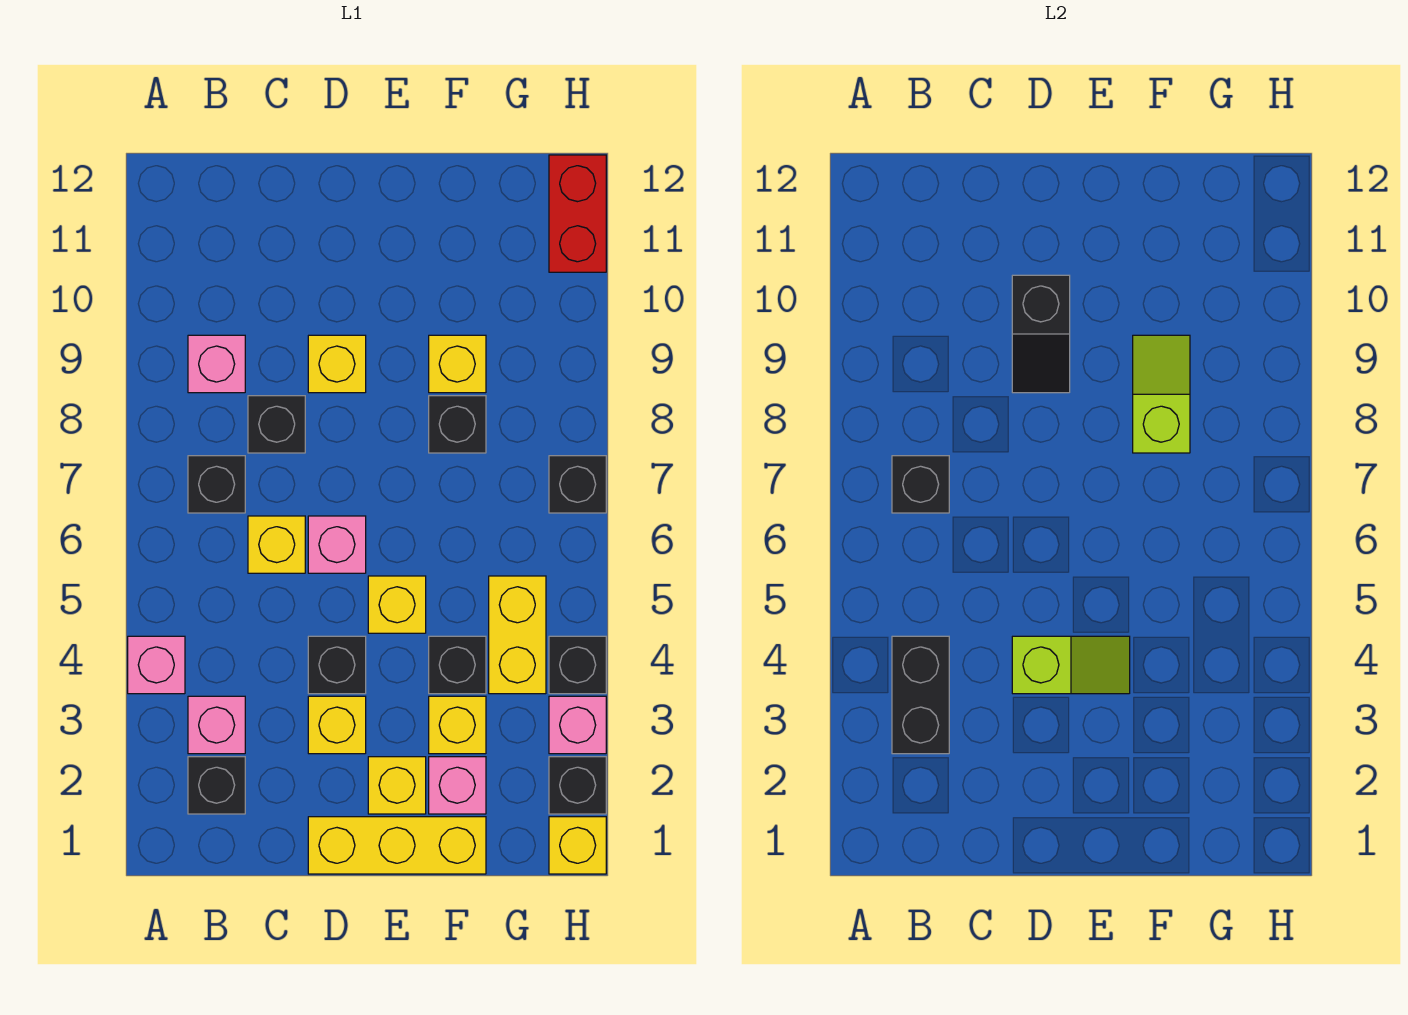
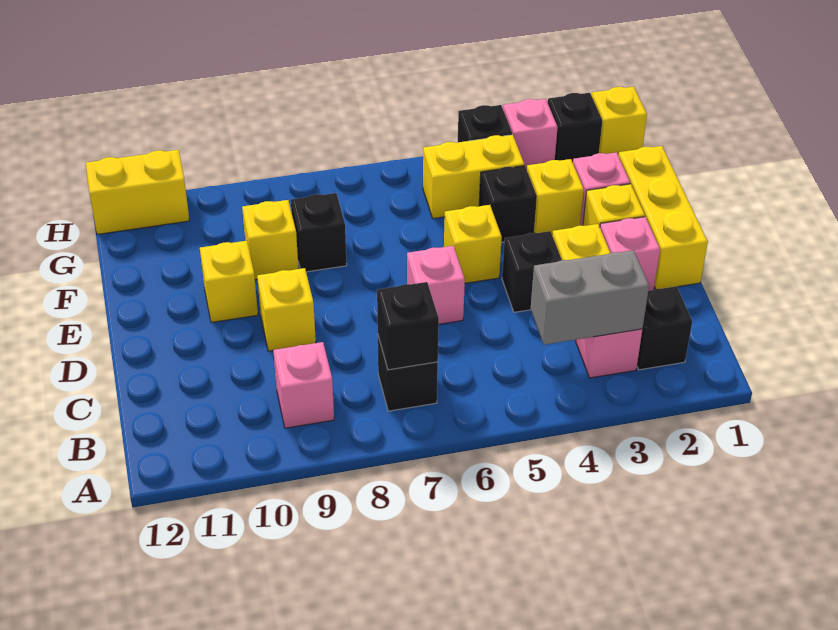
pink 1x1 brick [128,636,185,694] -> pink 1x1 brick moved to [600,217,660,291]
black 1x2 brick [892,636,949,754] -> grey 1x2 brick [531,250,649,345]
yellow 1x1 brick [248,516,305,573] -> yellow 1x1 brick moved to [200,241,258,322]
black 1x1 brick [248,396,305,453] -> none
lime 1x2 slope [1012,636,1130,694] -> none
black 1x2 slope [1012,275,1070,393] -> none
lime 1x2 slope [1133,335,1190,453] -> none
black 1x1 brick [549,456,606,513] -> none
red 1x2 brick [549,155,606,272] -> yellow 1x2 brick [86,150,190,234]

